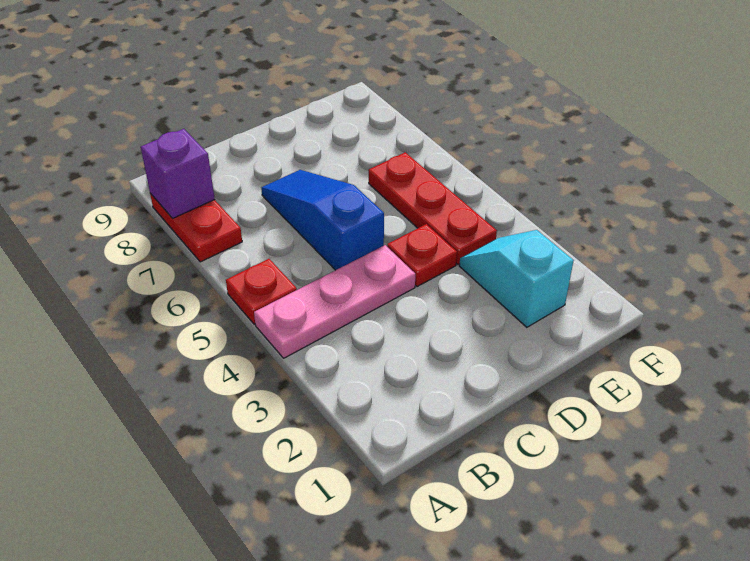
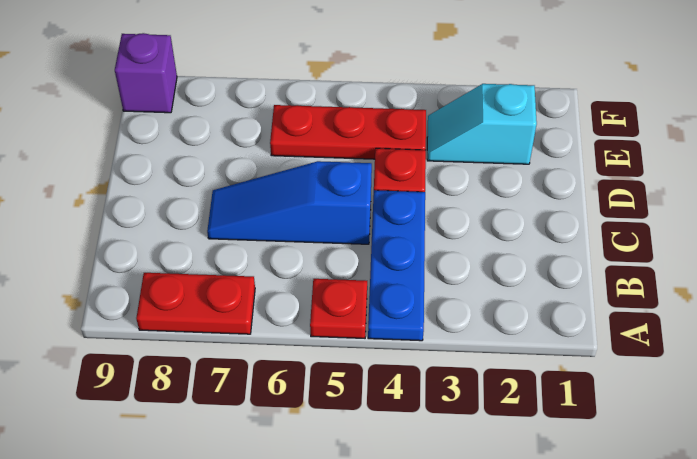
pink 1x3 plate [254,245,415,358] -> blue 1x3 plate [368,190,425,341]
purple 1x1 brick [141,129,215,218] -> purple 1x1 brick moved to [115,33,177,113]

